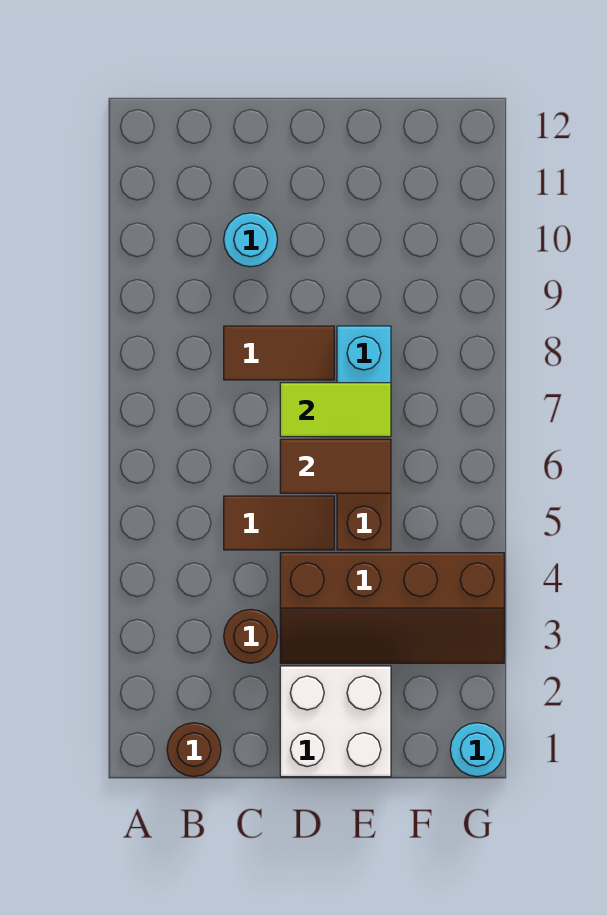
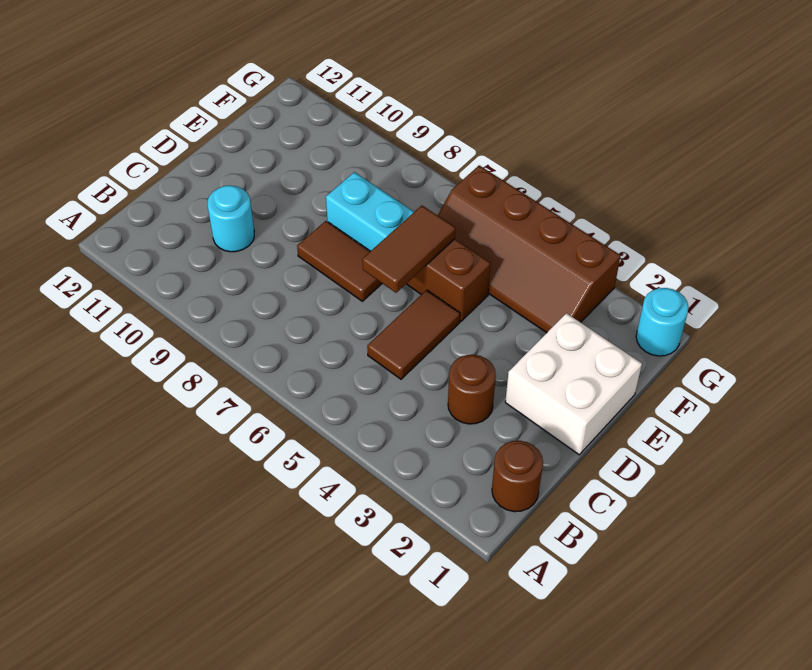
brown 1x2 tile [224,326,334,380] -> brown 1x2 tile turned to [297,221,382,301]
brown 2x4 slope [280,553,504,663] -> brown 2x4 slope turned to [438,165,621,333]
lime 1x2 tile [280,383,391,437] -> none

